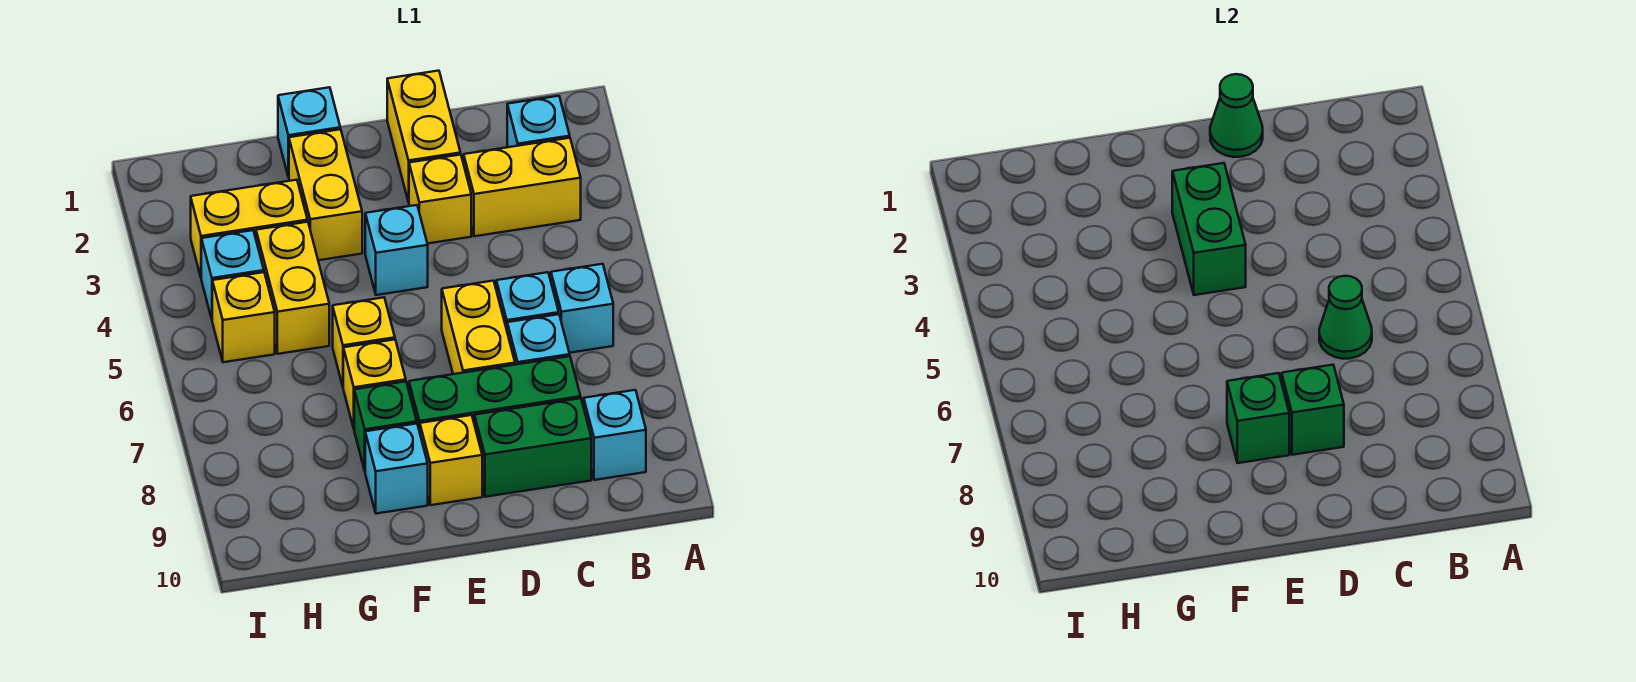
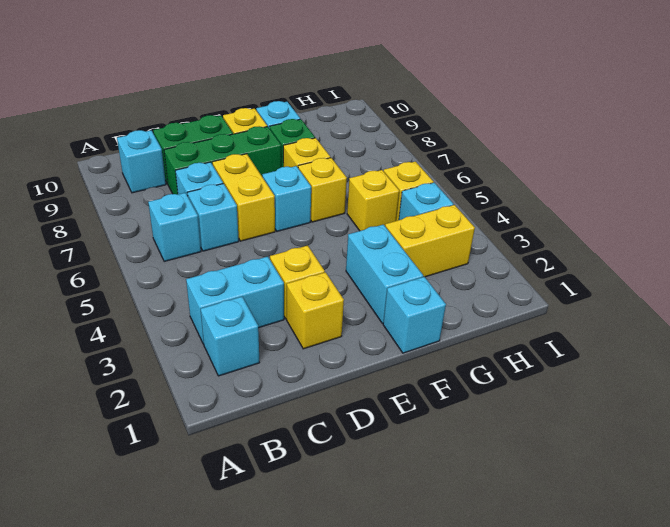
yellow 1x2 brick [464,138,581,236] -> cyan 1x2 brick [186,257,284,344]
green 1x1 cone [1319,276,1372,359] -> none
yellow 1x2 brick [387,71,461,202] -> yellow 1x1 brick [287,272,344,349]
green 1x1 cone [1210,74,1263,157] -> none
green 1x1 brick [1282,365,1344,455] -> none
green 1x2 brick [1172,163,1246,295] -> none
cyan 1x1 brick [365,205,428,295] -> cyan 1x1 brick moved to [262,166,311,231]
green 1x1 brick [1227,373,1289,463] -> none
yellow 1x2 brick [289,129,362,260] -> cyan 1x2 brick [346,225,423,323]
yellow 1x2 brick [256,222,329,354] -> yellow 1x1 brick [347,170,399,231]

